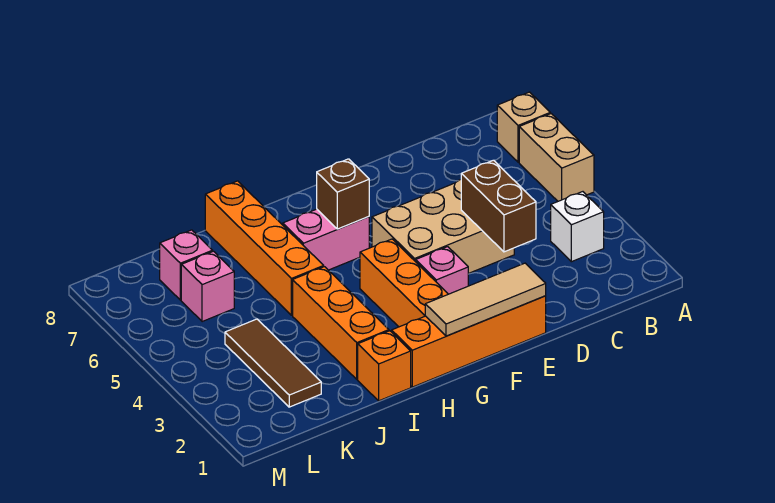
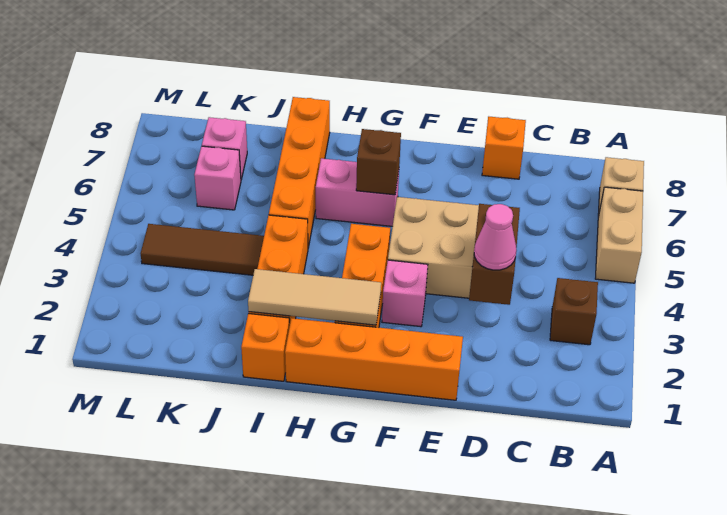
white 1x1 brick [551,192,604,262] -> brown 1x1 brick [550,278,598,345]
none -> pink 1x1 cone [474,204,517,270]
none -> orange 1x1 brick [482,117,526,179]
tan 1x3 tile [425,263,546,336] -> tan 1x3 tile moved to [248,269,381,325]
brown 1x3 tile [225,319,321,407] -> brown 1x3 tile turned to [141,224,264,275]

